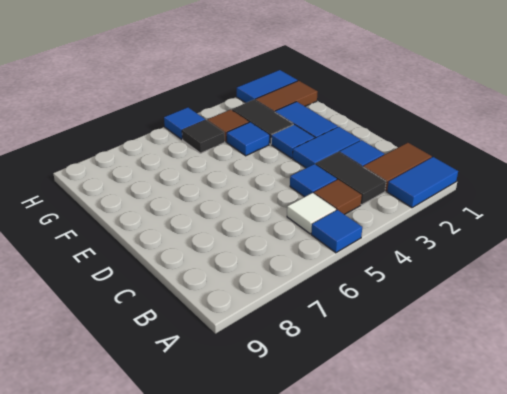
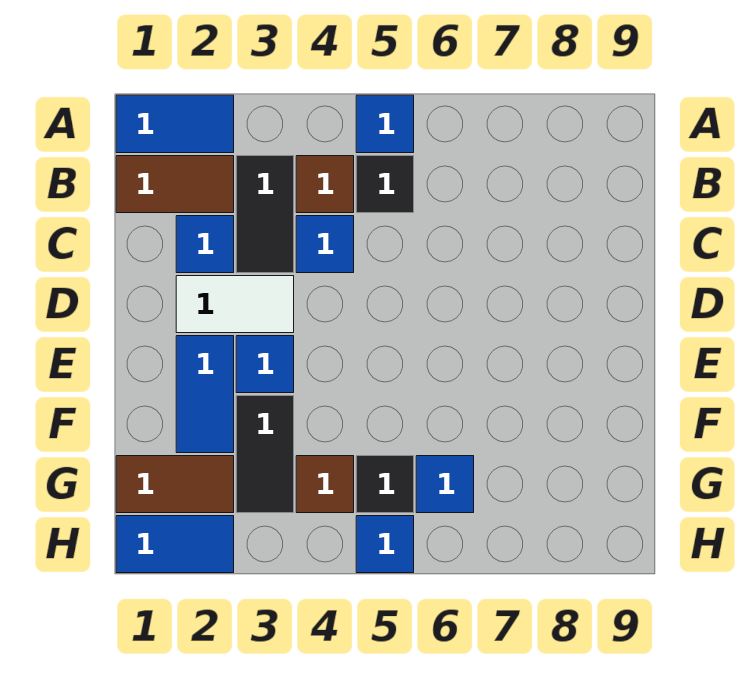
white 1x1 tile [287,193,336,234] -> black 1x1 tile [356,156,414,213]
blue 1x2 tile [293,127,360,168] -> white 1x2 tile [176,276,294,333]
blue 1x1 tile [227,122,269,156] -> blue 1x1 tile moved to [416,456,474,513]

